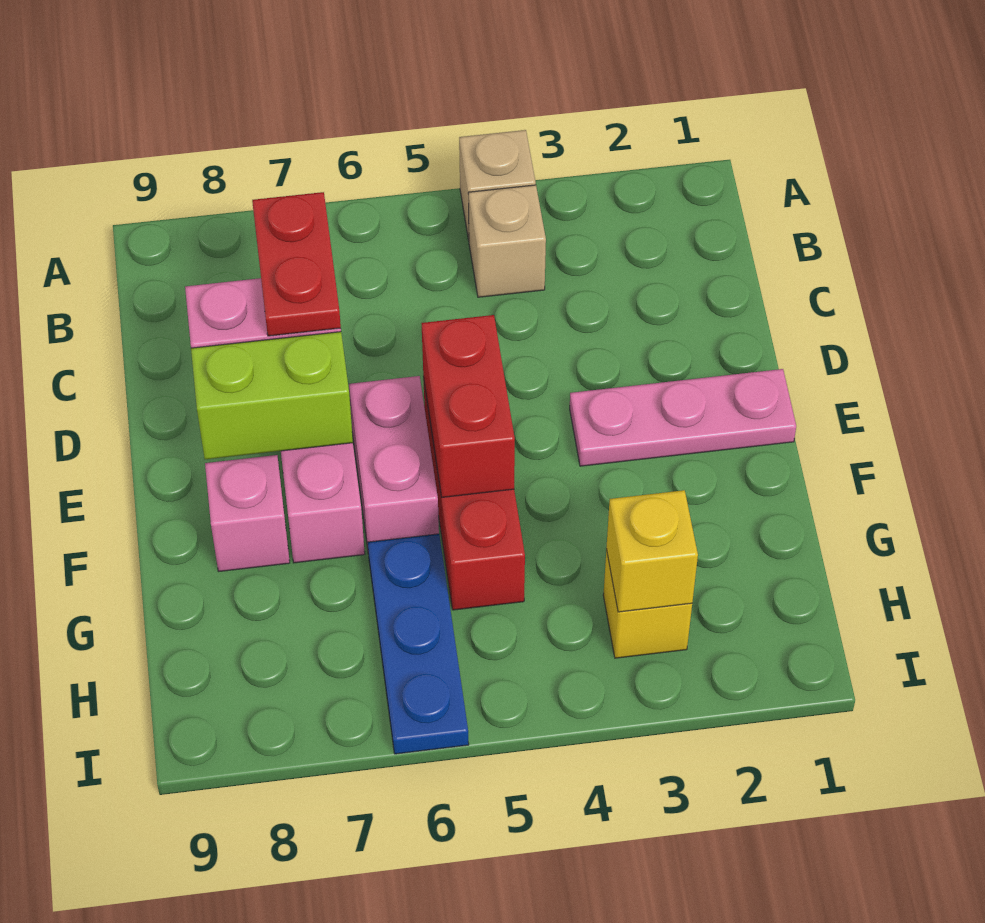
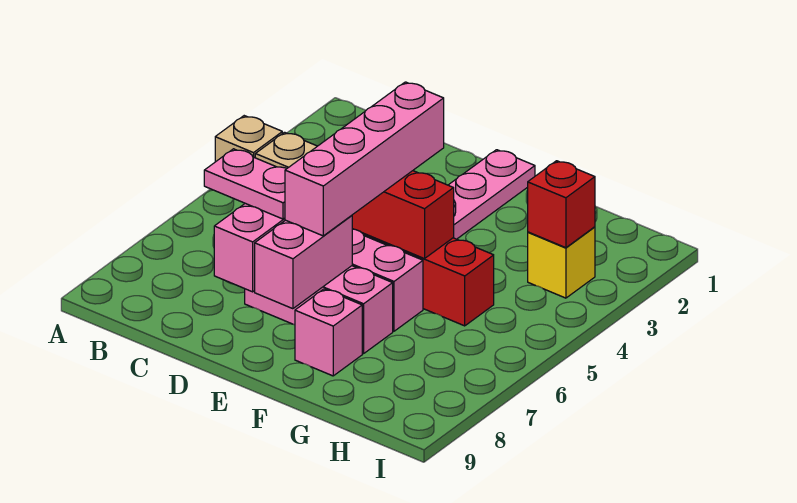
red 1x2 plate [252,192,341,336] -> pink 1x2 plate [204,149,287,219]
none -> pink 1x4 brick [285,82,444,236]
lime 1x2 brick [191,332,353,459] -> pink 1x2 brick [255,215,352,309]
blue 1x3 plate [368,534,469,754] -> none
yellow 1x1 brick [606,490,698,612] -> red 1x1 brick [528,161,595,248]

